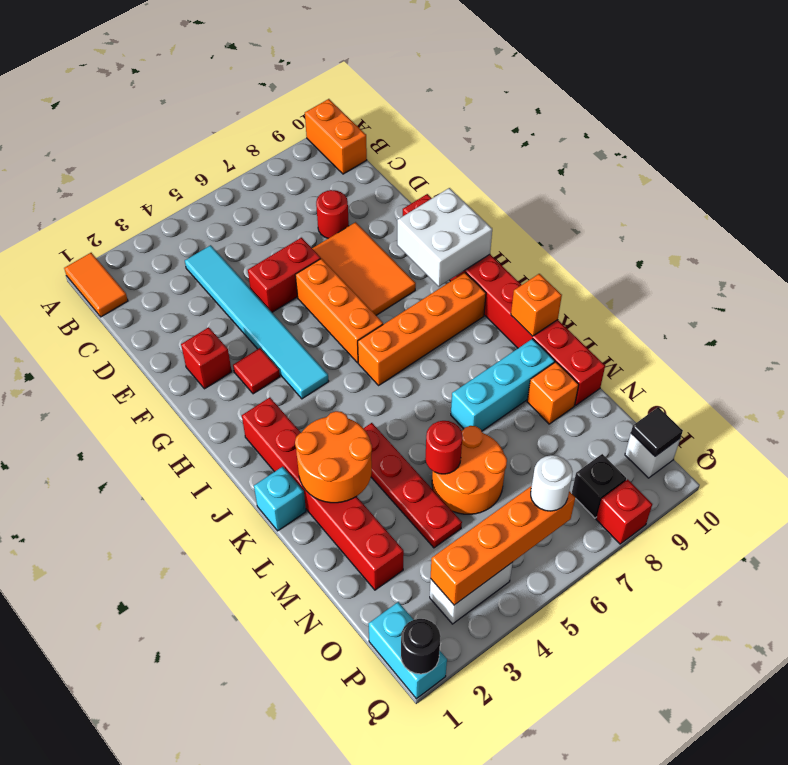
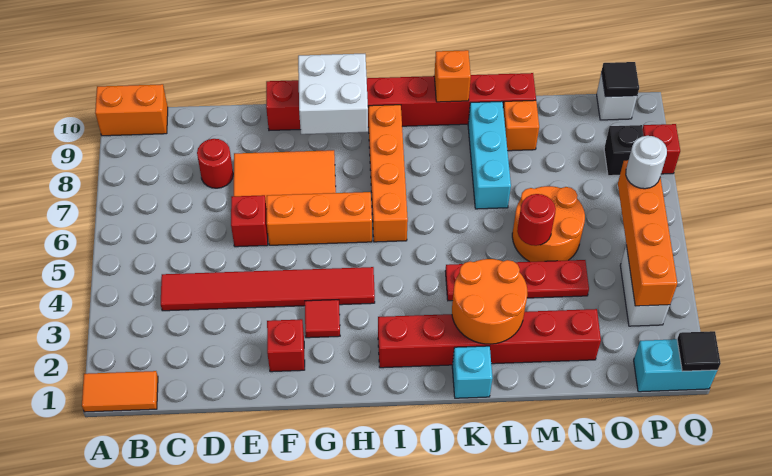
cyan 1x6 tile [185,245,329,399] -> red 1x6 tile [161,267,375,311]
red 1x2 brick [248,238,321,312] -> red 1x1 brick [231,195,268,247]
black 1x1 round brick [401,619,440,674] -> black 1x1 tile [677,331,721,371]

